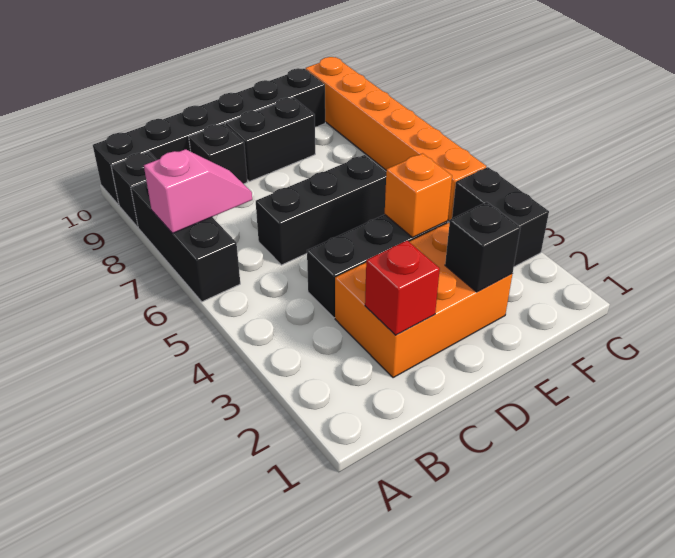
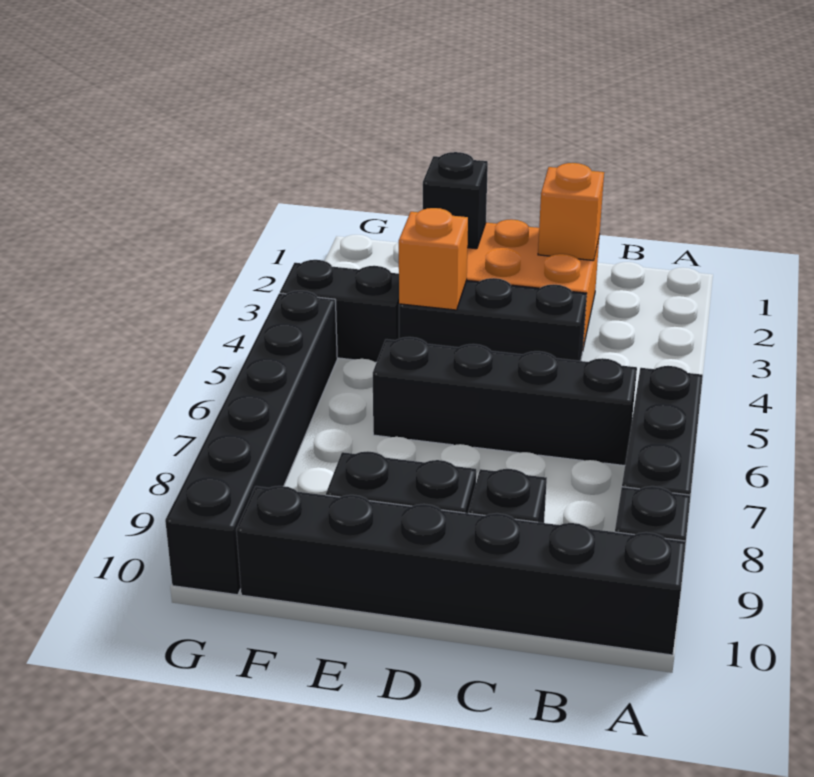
pink 1x2 slope [144,149,252,233] -> none
red 1x1 brick [365,241,440,335] -> orange 1x1 brick [538,163,604,261]
black 1x3 brick [256,155,386,265] -> black 1x4 brick [373,337,637,466]
black 1x2 brick [452,167,549,267] -> black 1x2 brick turned to [280,260,399,362]
orange 1x6 brick [306,57,486,221] -> black 1x6 brick [165,291,337,595]

